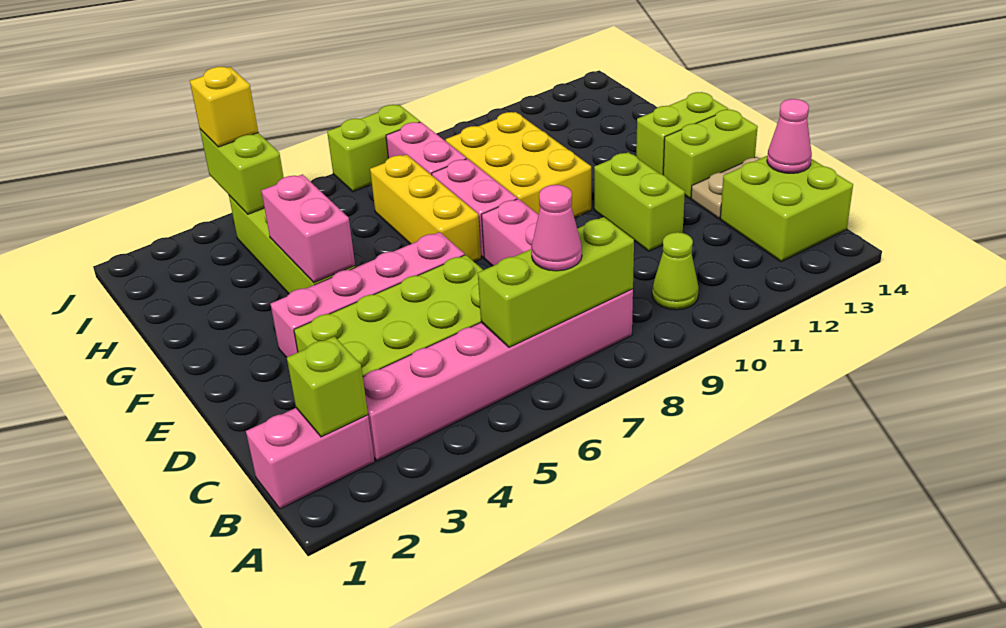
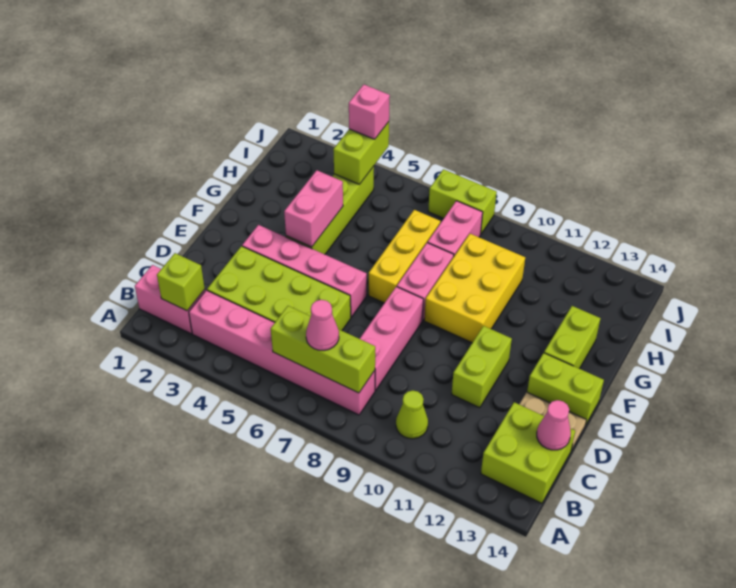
lime 1x2 brick [636,92,728,175] -> lime 1x2 brick turned to [544,306,600,369]
yellow 1x1 brick [190,67,258,147] -> pink 1x1 brick [349,84,390,139]

